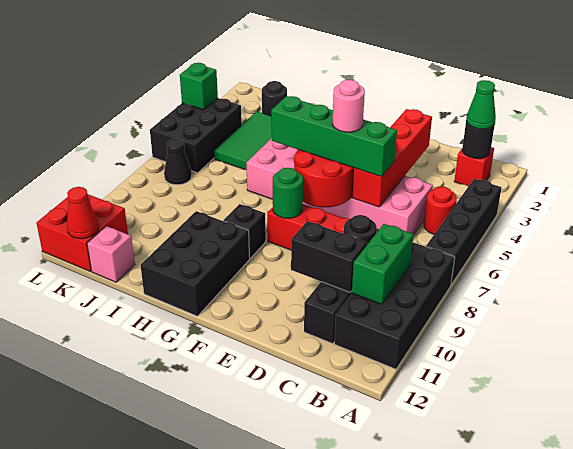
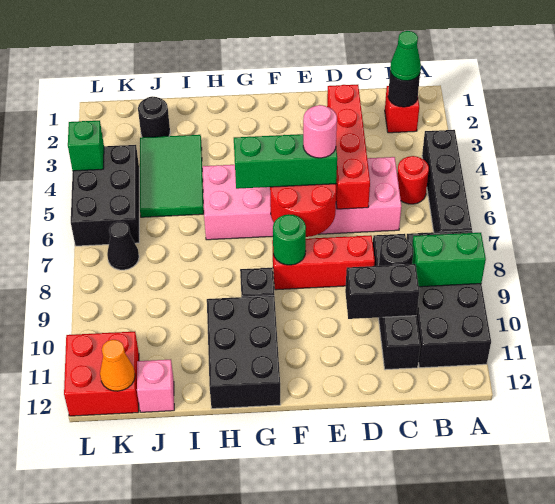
green 1x2 brick [352,224,414,304] -> green 1x2 brick turned to [412,233,486,287]
green 1x4 brick [271,96,397,177] -> green 1x3 brick [234,134,337,189]
red 1x1 cone [67,187,99,239] -> orange 1x1 cone [100,340,135,391]

